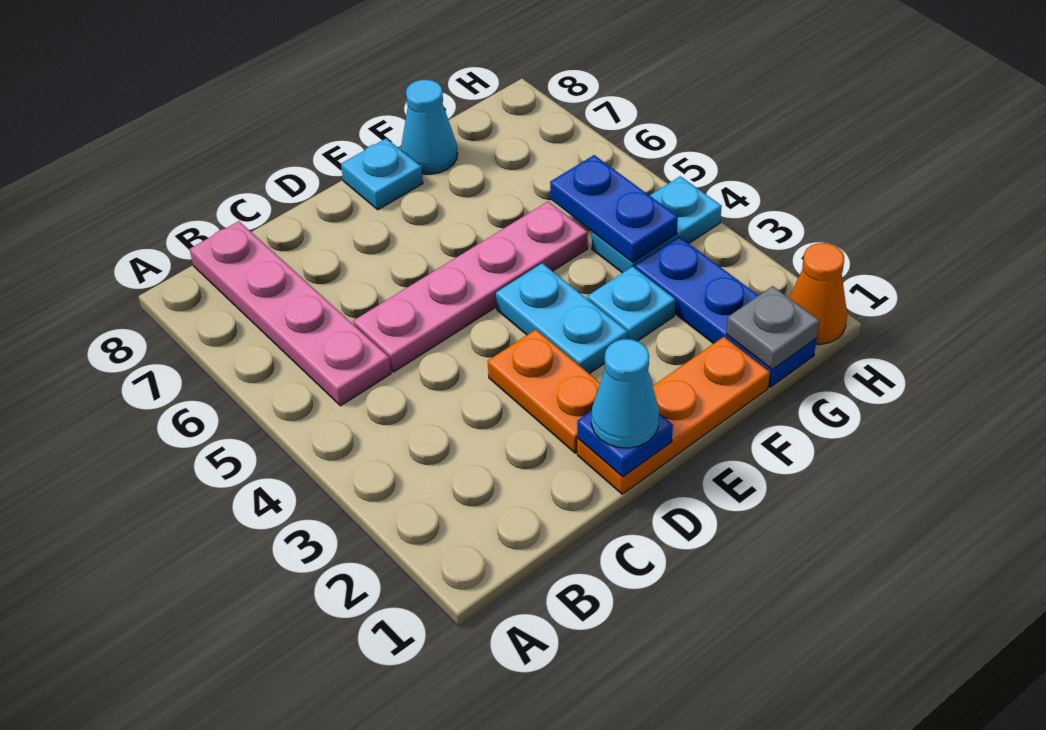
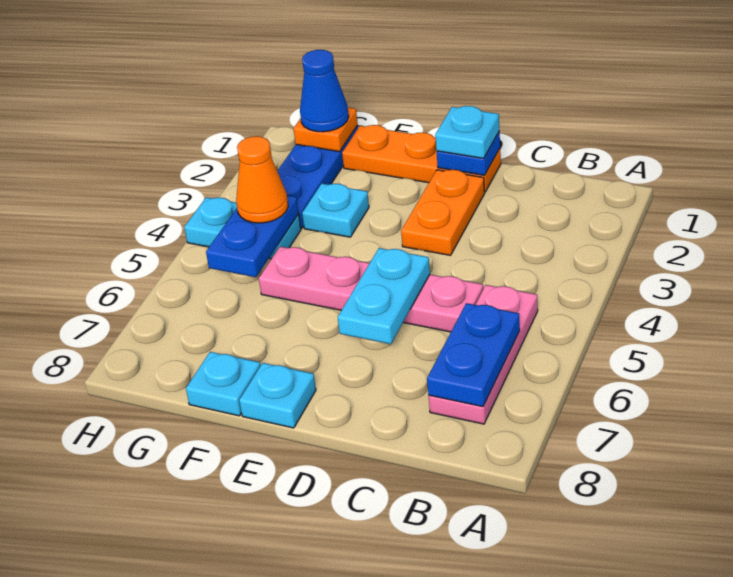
pink 1x4 plate [190,221,391,406] -> pink 1x3 plate [429,285,538,424]
none -> blue 1x2 plate [427,303,520,407]
cyan 1x1 cone [591,339,659,448] -> cyan 1x1 plate [435,106,499,158]
cyan 1x2 plate [496,263,627,374] -> cyan 1x2 plate moved to [338,248,430,344]
cyan 1x1 cone [401,80,458,174] -> cyan 1x1 plate [186,352,261,416]
grey 1x1 plate [726,286,819,369] -> orange 1x1 plate [293,108,358,152]
none -> blue 1x1 cone [300,50,349,132]
orange 1x1 cone [790,243,847,344] -> orange 1x1 cone moved to [236,136,288,223]

